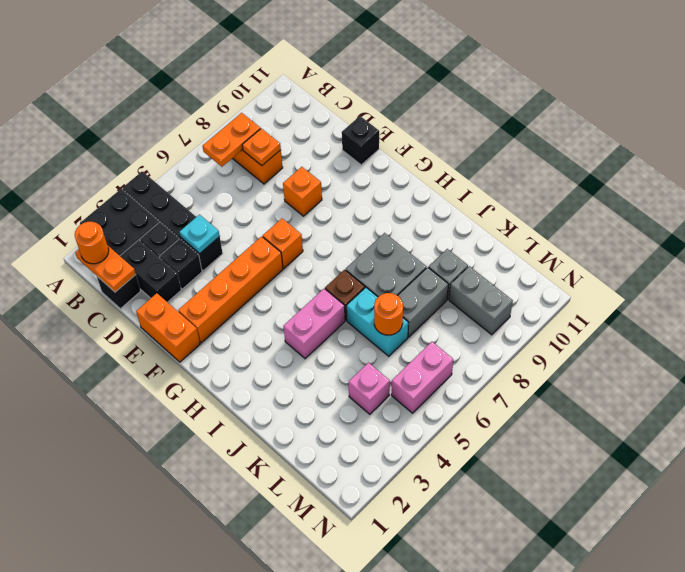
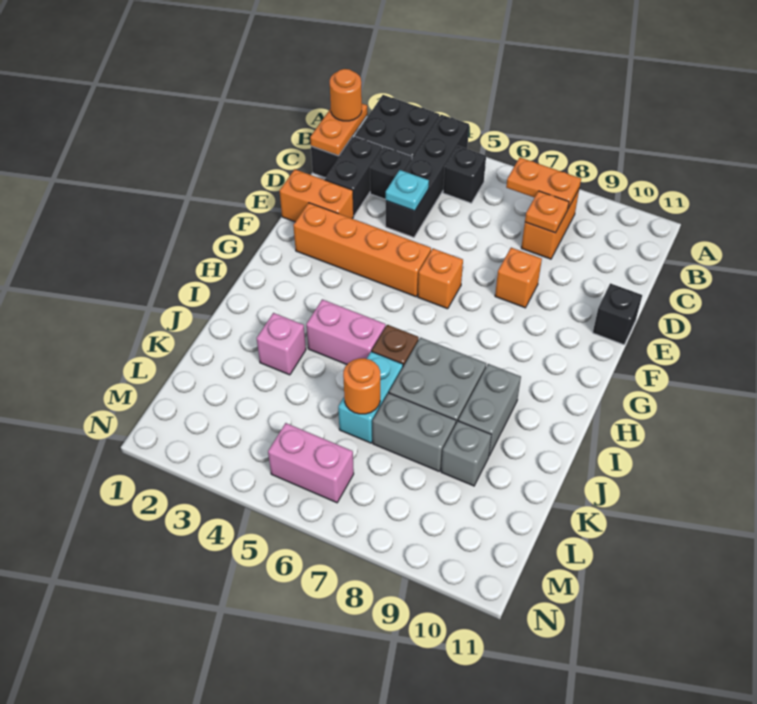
black 1x1 brick [160,239,202,289] -> black 1x1 brick moved to [443,146,486,203]
orange 1x2 brick [136,293,200,362] -> orange 1x2 brick turned to [280,169,354,222]
pink 1x1 brick [349,363,390,414] -> pink 1x1 brick moved to [257,313,306,375]
grey 1x2 brick [449,266,513,335] -> grey 1x2 brick moved to [458,364,521,456]

